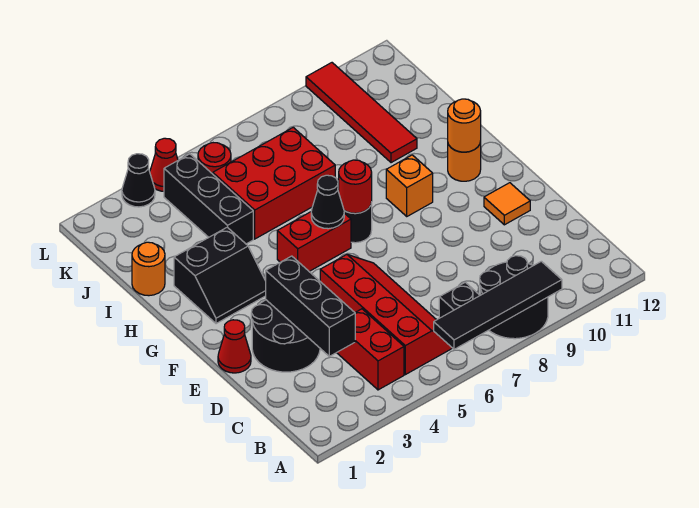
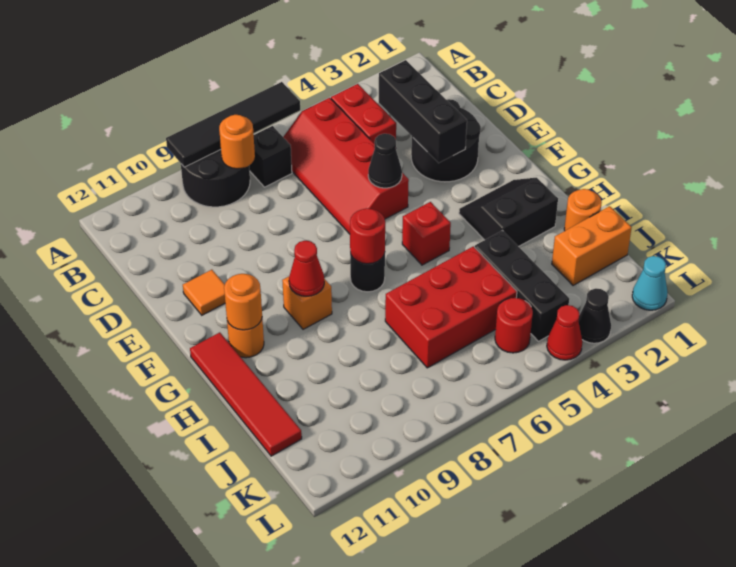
none -> orange 1x1 round brick [219,115,255,169]
red 1x1 cone [218,320,251,373] -> red 1x1 cone moved to [289,241,324,296]
red 1x2 brick [277,212,351,271] -> red 1x1 brick [402,202,451,265]
black 1x1 cone [311,175,344,229] -> black 1x1 cone moved to [368,134,402,188]
red 1x4 tile [306,63,417,163] -> red 1x4 tile moved to [190,332,302,456]
none -> orange 1x2 brick [552,206,632,286]
none -> cyan 1x1 cone [632,256,668,310]

